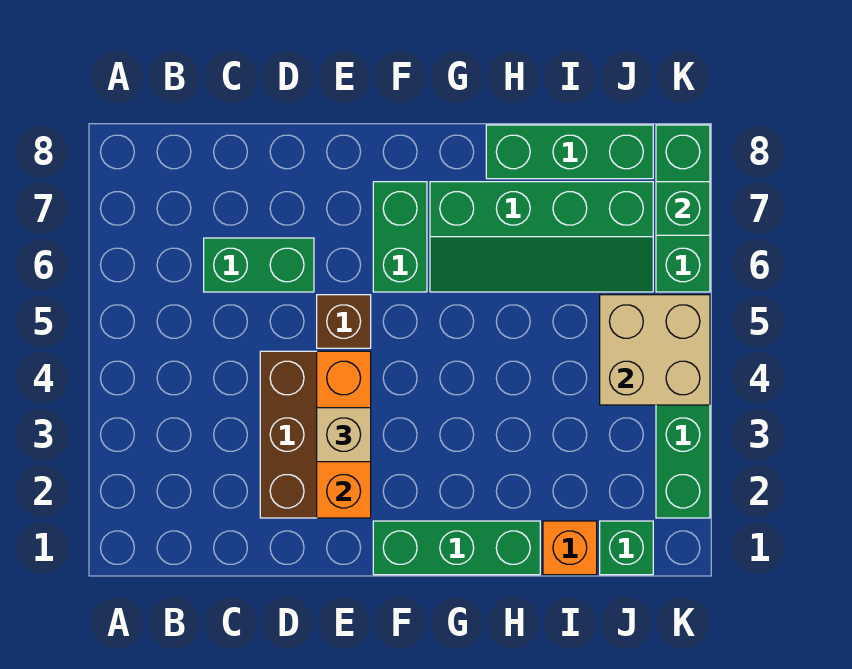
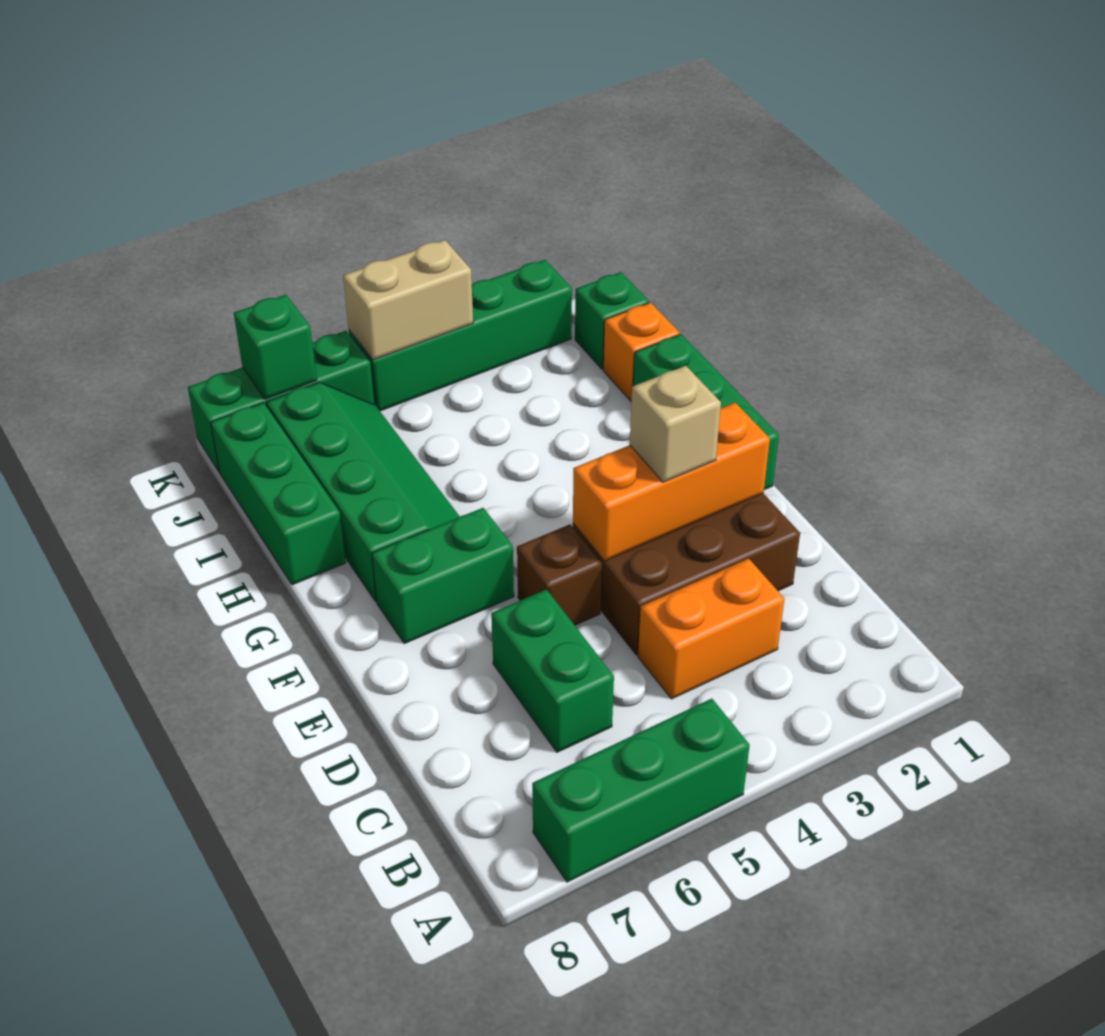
none -> green 1x3 brick [532,699,750,882]
none -> orange 1x2 brick [638,559,784,699]
tan 2x2 brick [600,295,710,405] -> tan 1x2 brick [343,240,473,360]

